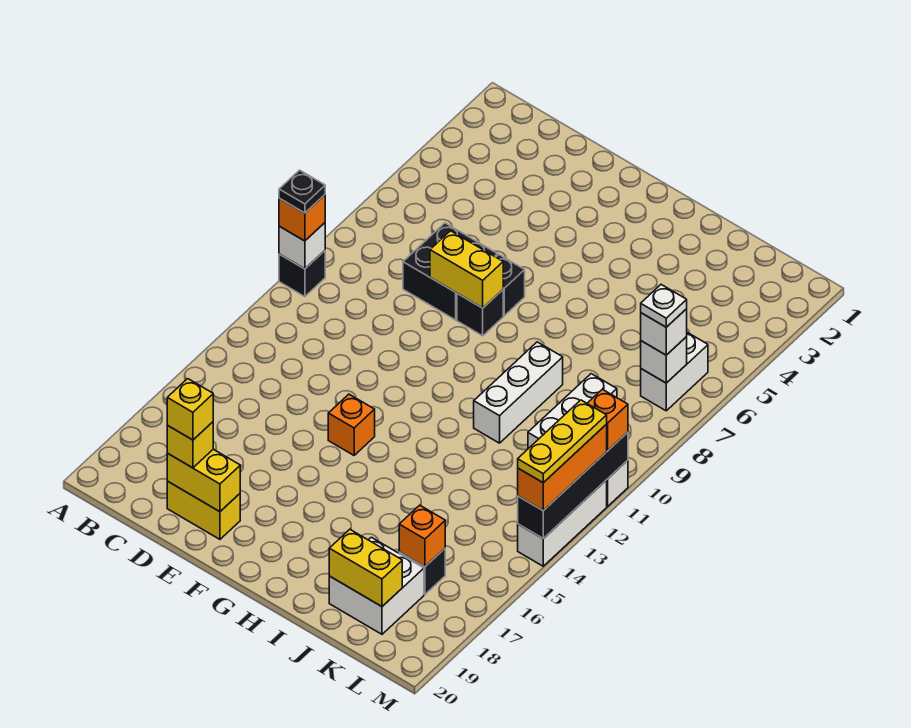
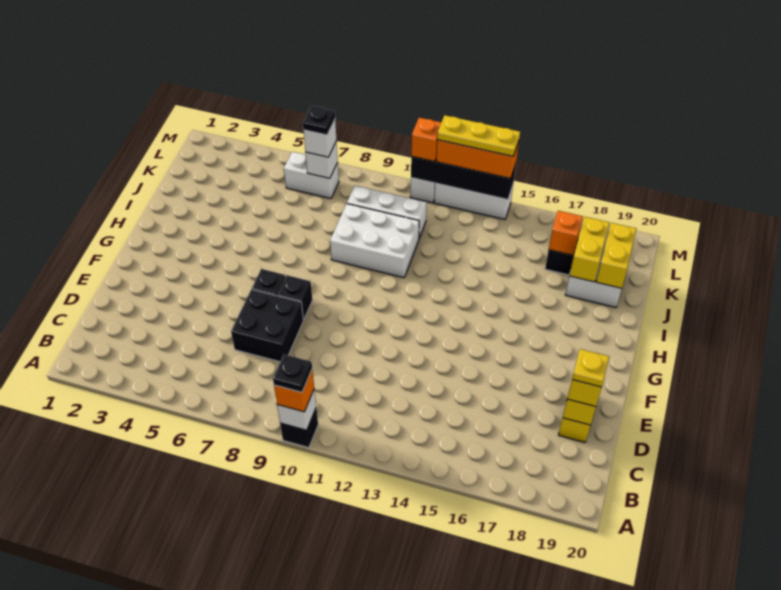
yellow 1x1 brick [167,379,213,440] -> yellow 1x1 plate [572,349,609,387]
yellow 1x2 brick [430,231,503,308] -> yellow 1x2 brick moved to [569,217,609,282]
orange 1x1 brick [328,394,375,455] -> none
white 1x3 brick [474,342,563,443] -> white 2x3 brick [330,204,419,278]
white 1x1 plate [641,285,687,327] -> black 1x1 plate [303,106,335,135]

